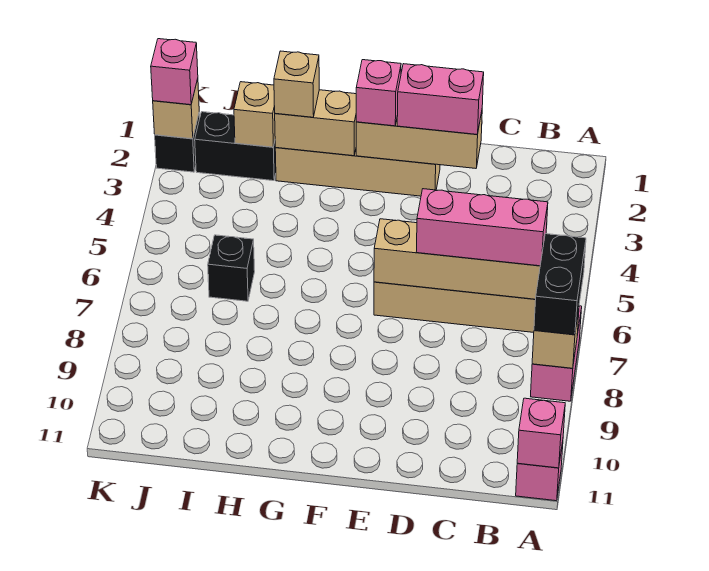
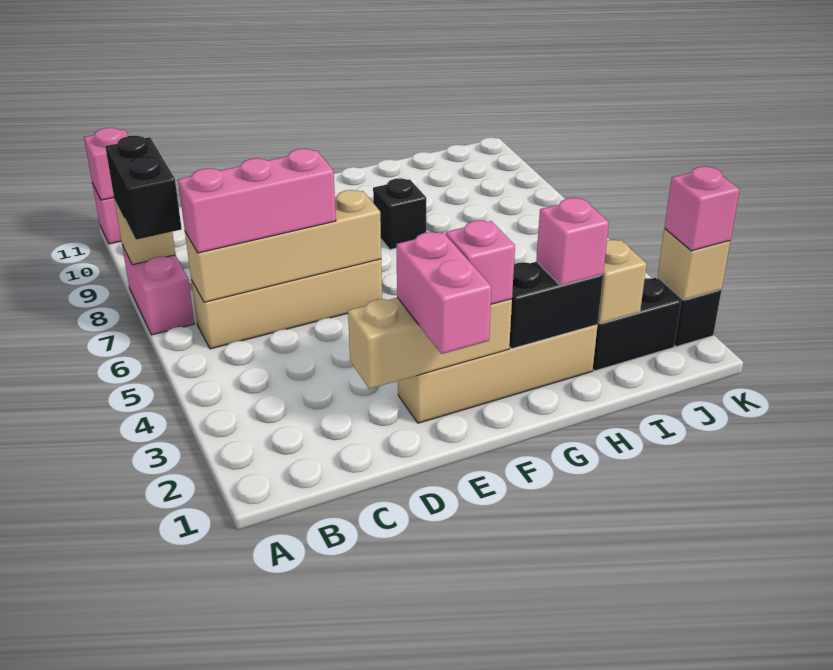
pink 1x2 brick [397,64,484,135] -> pink 1x2 brick turned to [396,232,492,354]
tan 1x2 brick [275,90,356,156] -> black 1x2 brick [509,262,603,349]
tan 1x1 brick [274,51,319,117] -> pink 1x1 brick [536,198,609,286]
black 1x1 brick [208,235,255,301] -> black 1x1 brick moved to [373,178,426,250]

